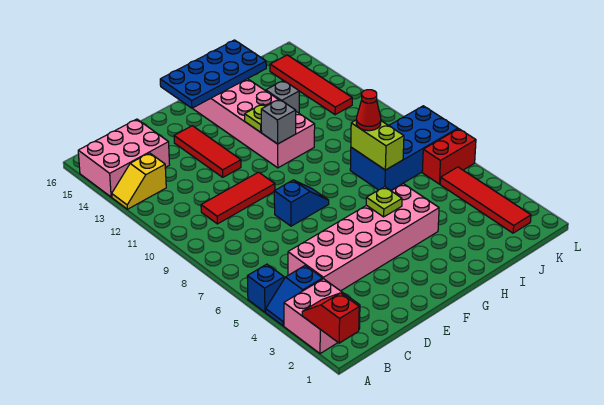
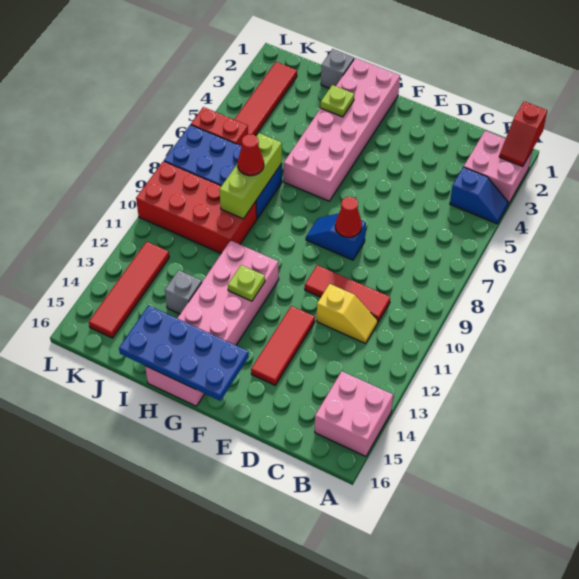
blue 1x1 brick [247,264,284,312] -> none
yellow 1x2 slope [112,153,166,209] -> yellow 1x2 slope moved to [317,284,378,343]
pink 2x3 brick [78,119,170,197] -> pink 2x2 brick [315,371,393,456]
pink 2x6 brick [288,184,439,291] -> pink 2x6 brick turned to [284,58,400,201]
none -> red 1x1 cone [335,197,362,237]
lime 1x1 plate [366,187,402,217] -> lime 1x1 plate moved to [321,85,354,117]
grey 1x1 brick [261,99,296,144] -> grey 1x1 brick moved to [321,49,354,89]
lime 1x2 brick [351,120,404,170] -> lime 1x3 brick [219,133,282,219]
none -> red 2x4 brick [136,161,257,254]

